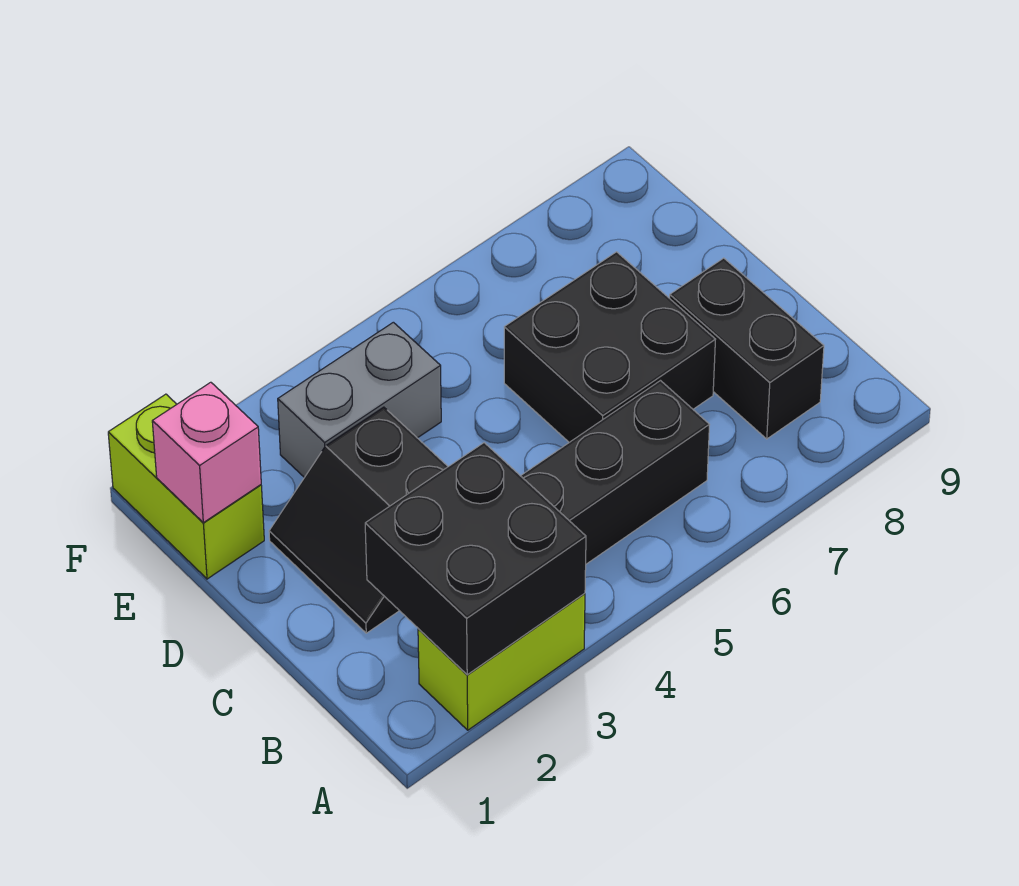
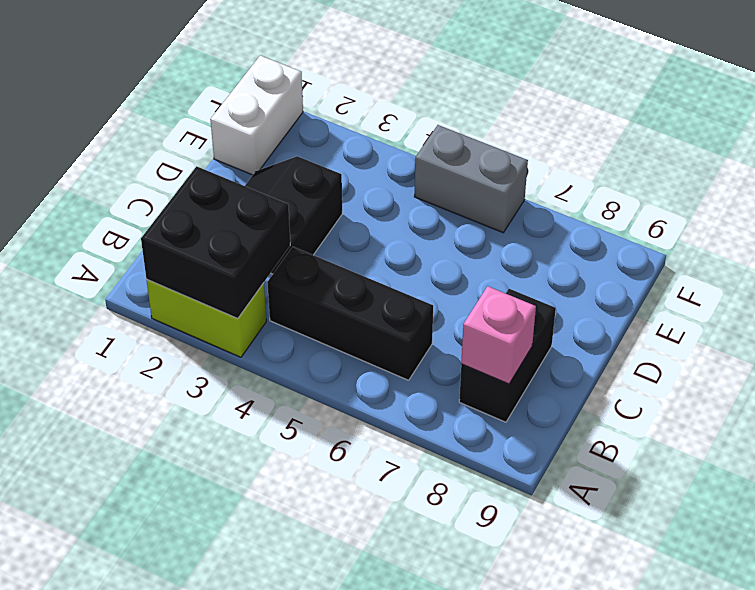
black 2x2 brick [504,252,716,442] -> none
lime 1x2 brick [108,394,264,579] -> white 1x2 brick [210,55,303,175]
pink 1x1 brick [152,382,261,523] -> pink 1x1 brick moved to [461,286,536,384]
grey 1x2 brick [278,322,441,477] -> grey 1x2 brick moved to [414,125,528,233]

